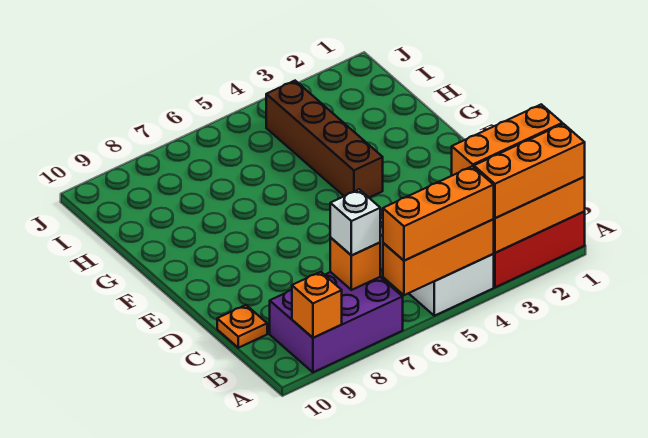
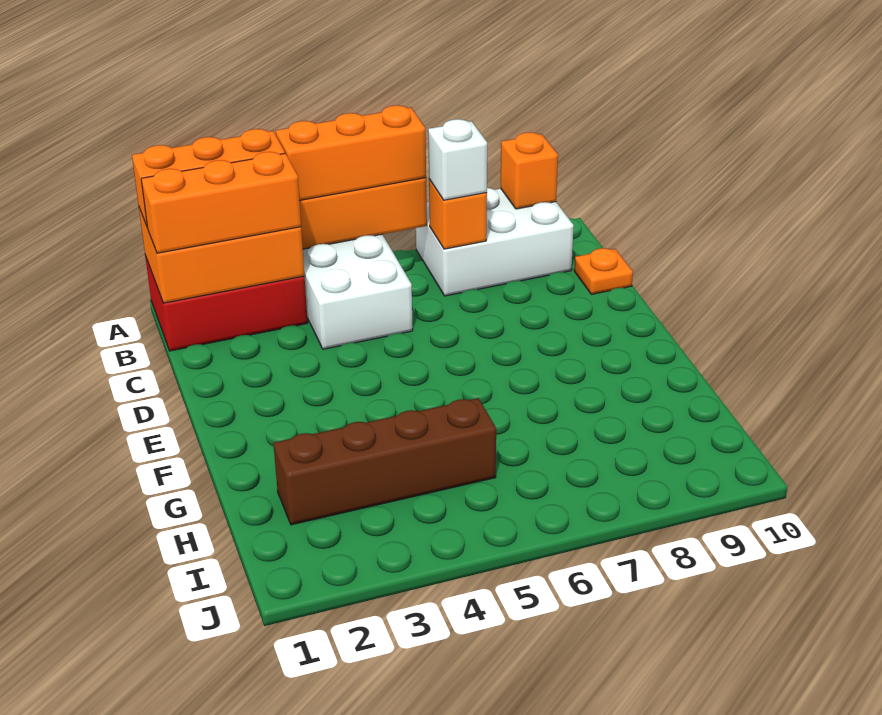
purple 2x3 brick [270,272,403,372] -> white 2x3 brick [416,188,574,296]
brown 1x4 brick [266,81,383,198] -> brown 1x4 brick turned to [273,398,496,525]

